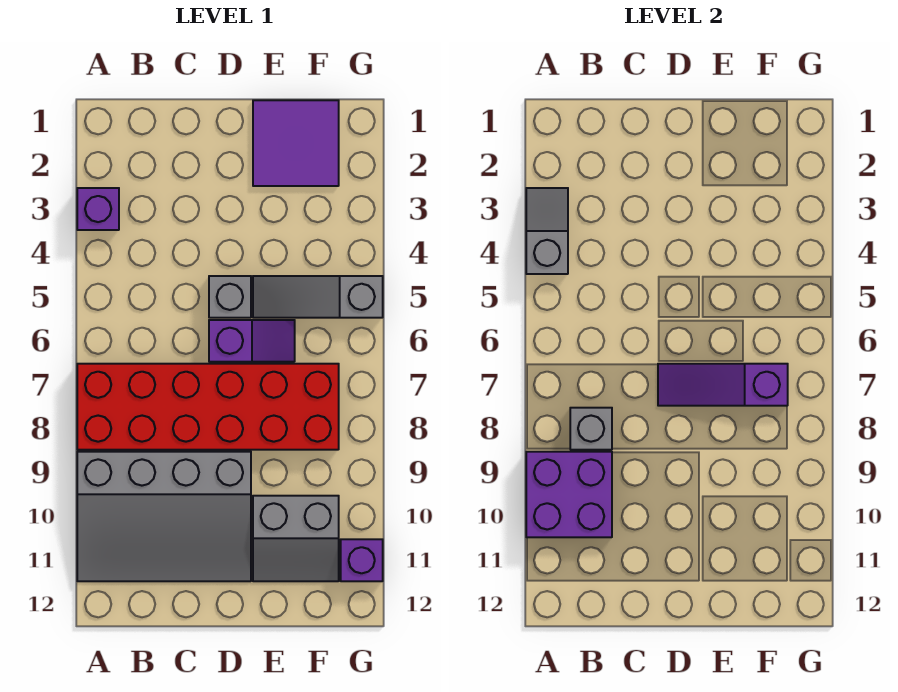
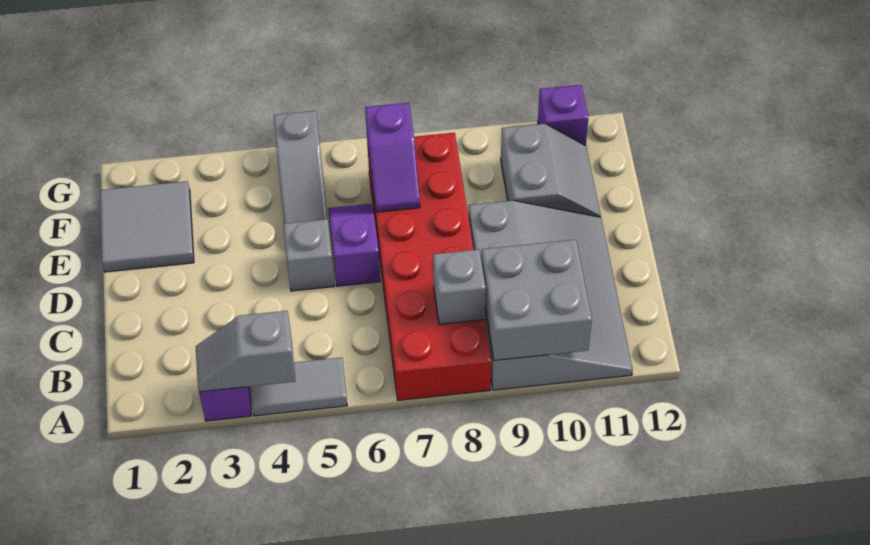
none -> grey 1x2 tile [251,357,347,416]
purple 2x2 brick [526,452,612,537] -> grey 2x2 brick [481,240,592,360]
purple 1x3 slope [658,364,788,406] -> purple 1x2 slope [365,103,420,212]
purple 2x2 tile [253,100,339,186] -> grey 2x2 tile [100,181,194,272]

